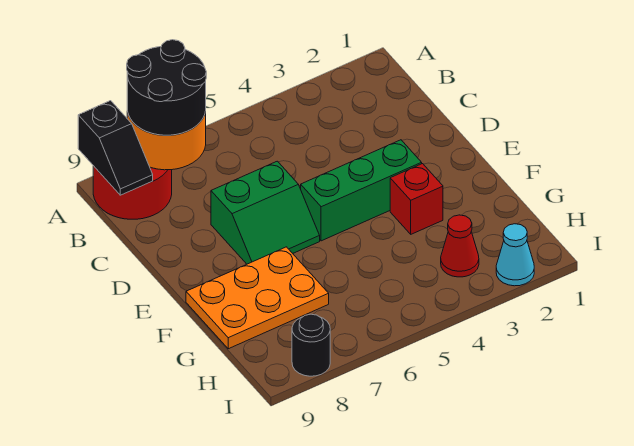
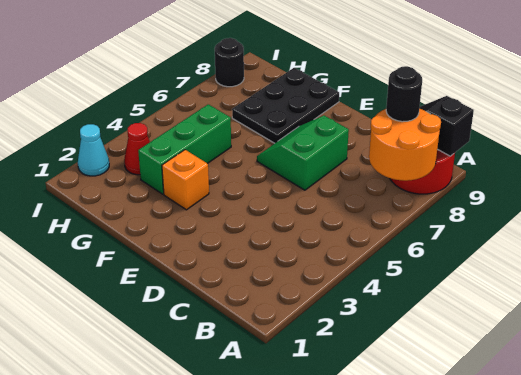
black 2x2 round brick [127,40,206,135] -> black 1x1 round brick [386,66,422,122]
green 1x3 brick [301,140,422,241] -> green 1x3 brick moved to [138,104,231,194]
red 1x1 brick [390,164,443,234] -> orange 1x1 brick [162,150,209,210]
orange 2x3 plate [186,247,329,349] -> black 2x3 plate [232,68,339,143]

